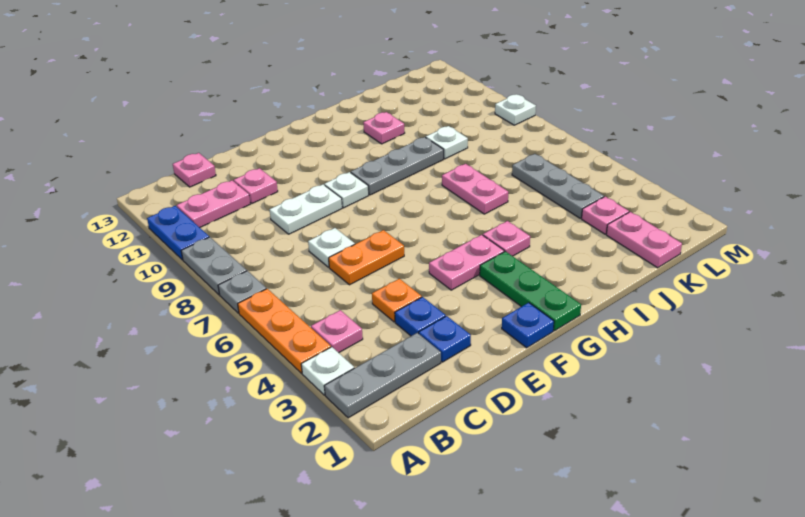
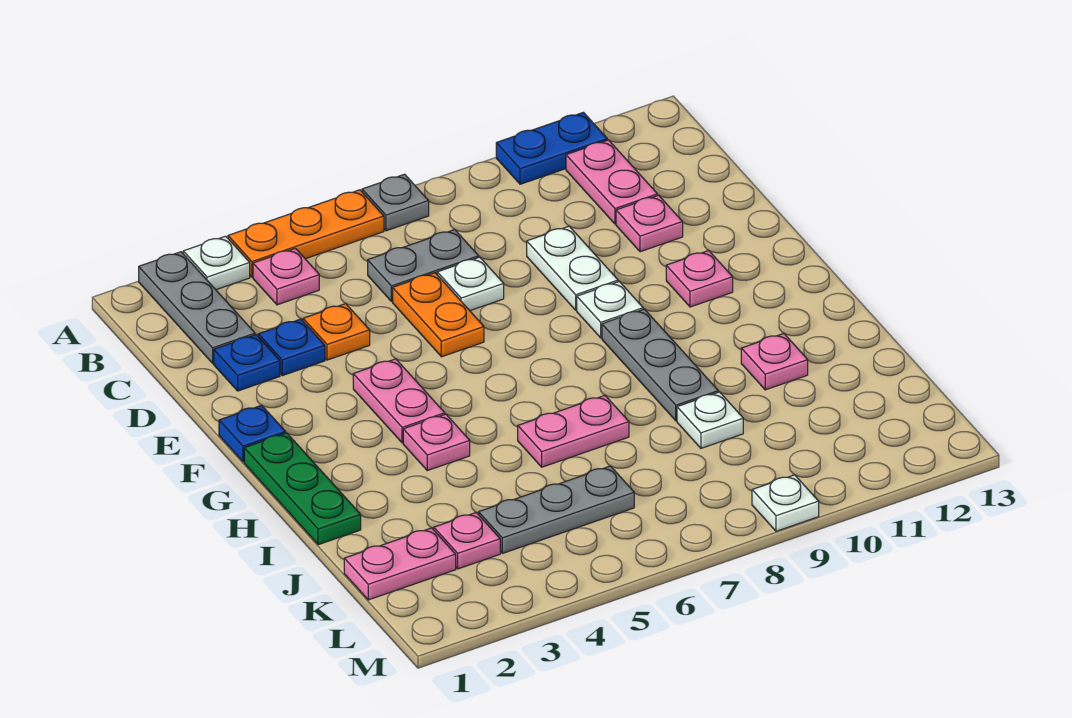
grey 1x2 plate [181,237,247,295] -> grey 1x2 plate moved to [368,230,479,301]
pink 1x1 plate [173,153,216,187] -> pink 1x1 plate moved to [666,251,733,307]
green 1x3 plate [480,251,581,331] -> green 1x3 plate turned to [244,433,361,545]

